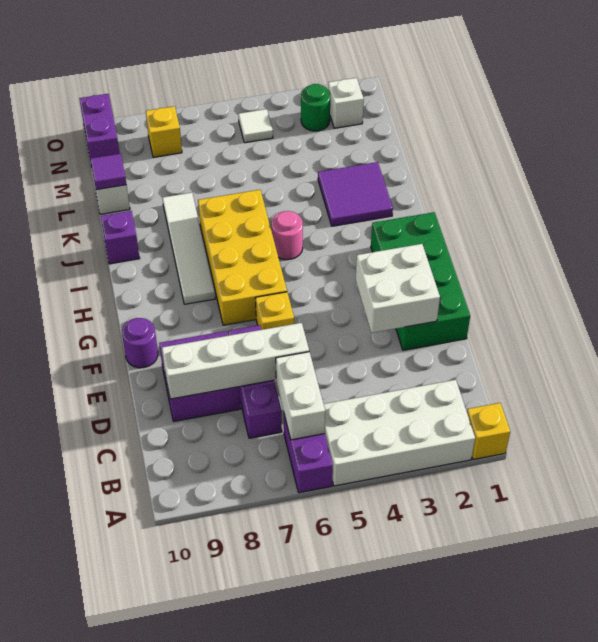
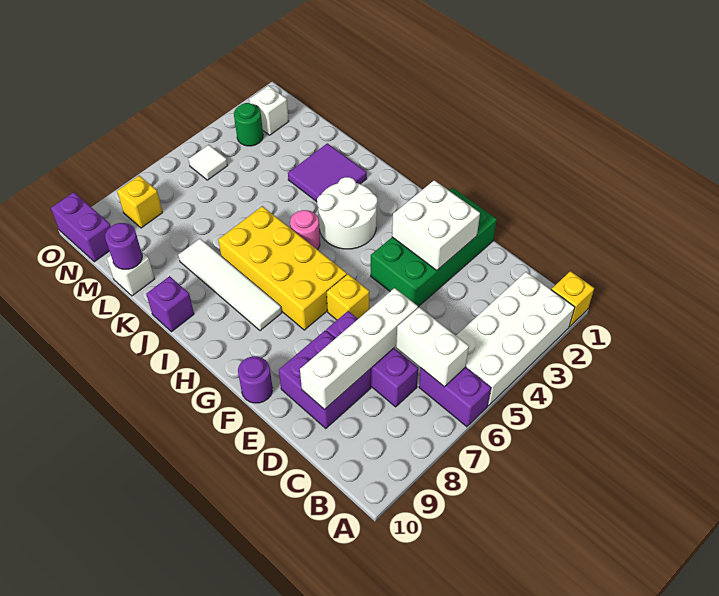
green 2x4 brick [371,212,470,350] -> green 2x4 brick turned to [371,188,497,307]
none -> white 2x2 round brick [317,177,377,249]
purple 1x1 tile [90,154,126,190] -> purple 1x1 round brick [105,223,142,269]

